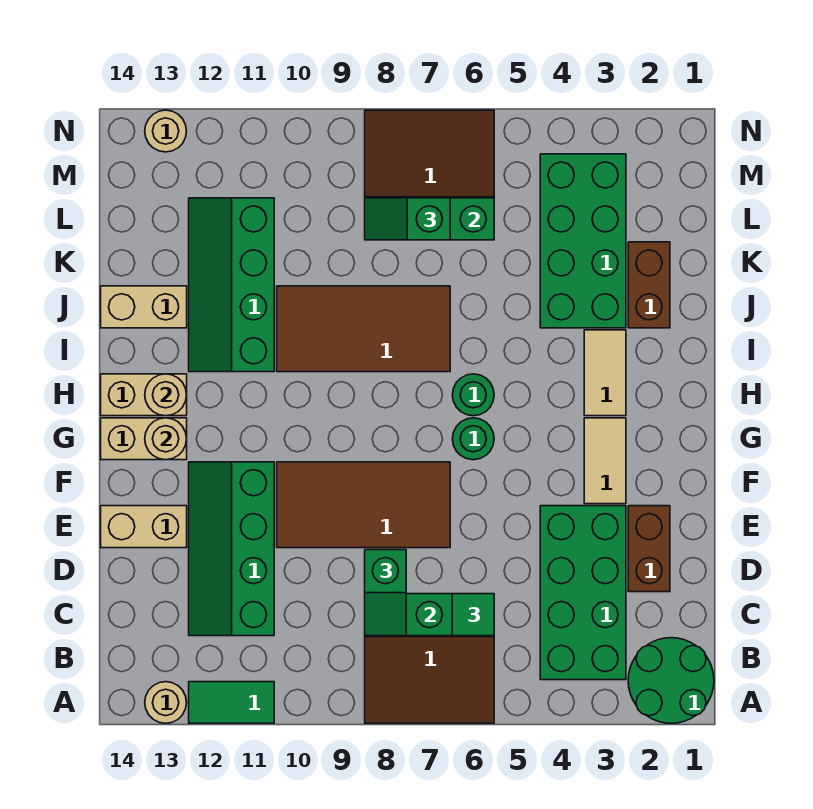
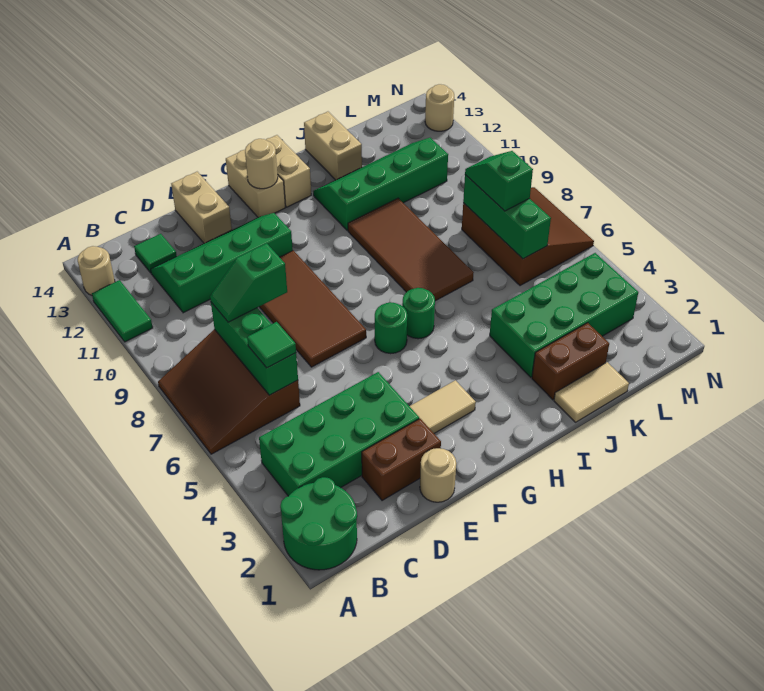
none -> green 1x1 tile [134,234,177,273]
tan 1x2 tile [584,330,626,416] -> tan 1x2 tile moved to [554,362,629,422]
tan 1x1 round brick [145,374,187,416] -> tan 1x1 round brick moved to [420,448,456,502]

